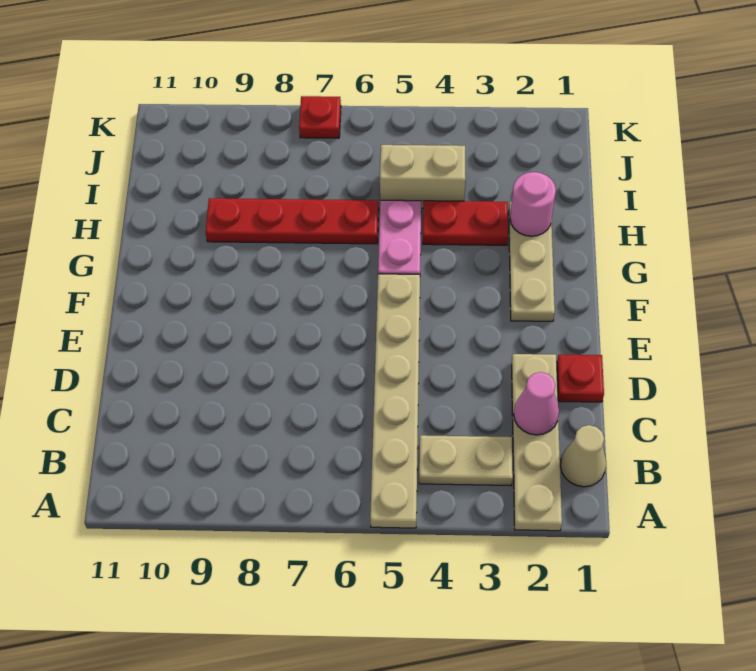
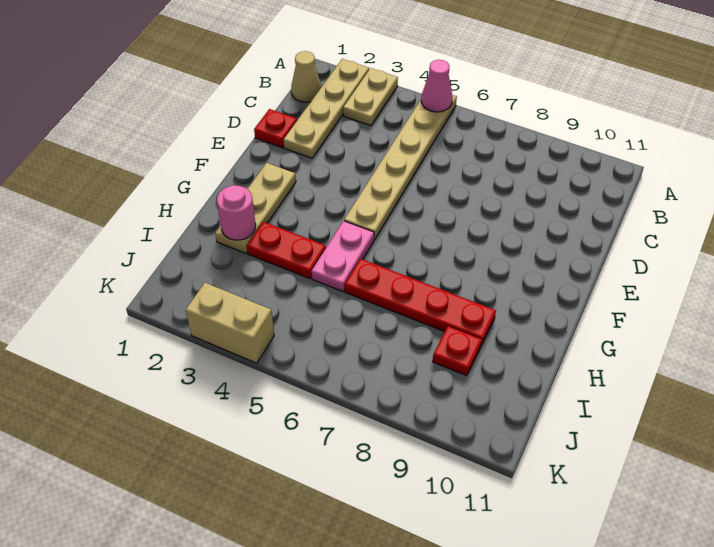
tan 1x2 plate [419,435,513,485] -> tan 1x2 plate turned to [343,68,398,126]
pink 1x1 cone [514,372,559,435] -> pink 1x1 cone moved to [421,60,453,112]
tan 1x2 brick [380,145,466,208] -> tan 1x2 brick moved to [186,283,274,363]
red 1x1 plate [299,96,341,138] -> red 1x1 plate moved to [433,326,482,376]

